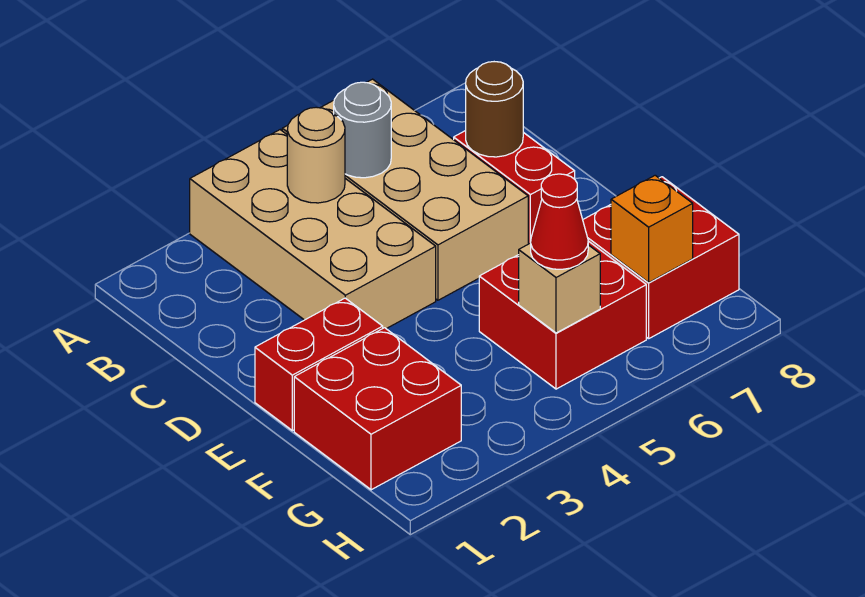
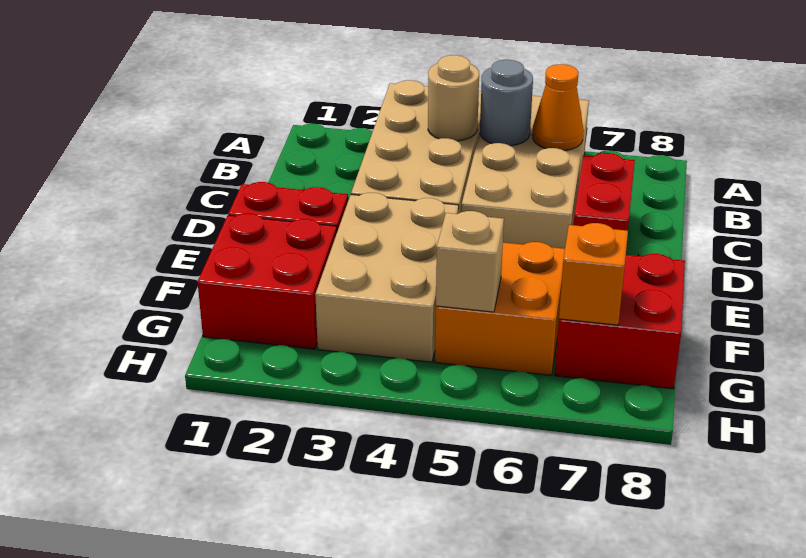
none -> orange 1x1 cone [533,64,584,151]
brown 1x1 round brick [466,62,523,157] -> none
none -> tan 2x3 brick [315,193,459,362]
red 2x2 brick [479,241,646,389] -> orange 2x2 brick [435,242,565,375]
red 1x1 cone [531,174,588,269] -> none

